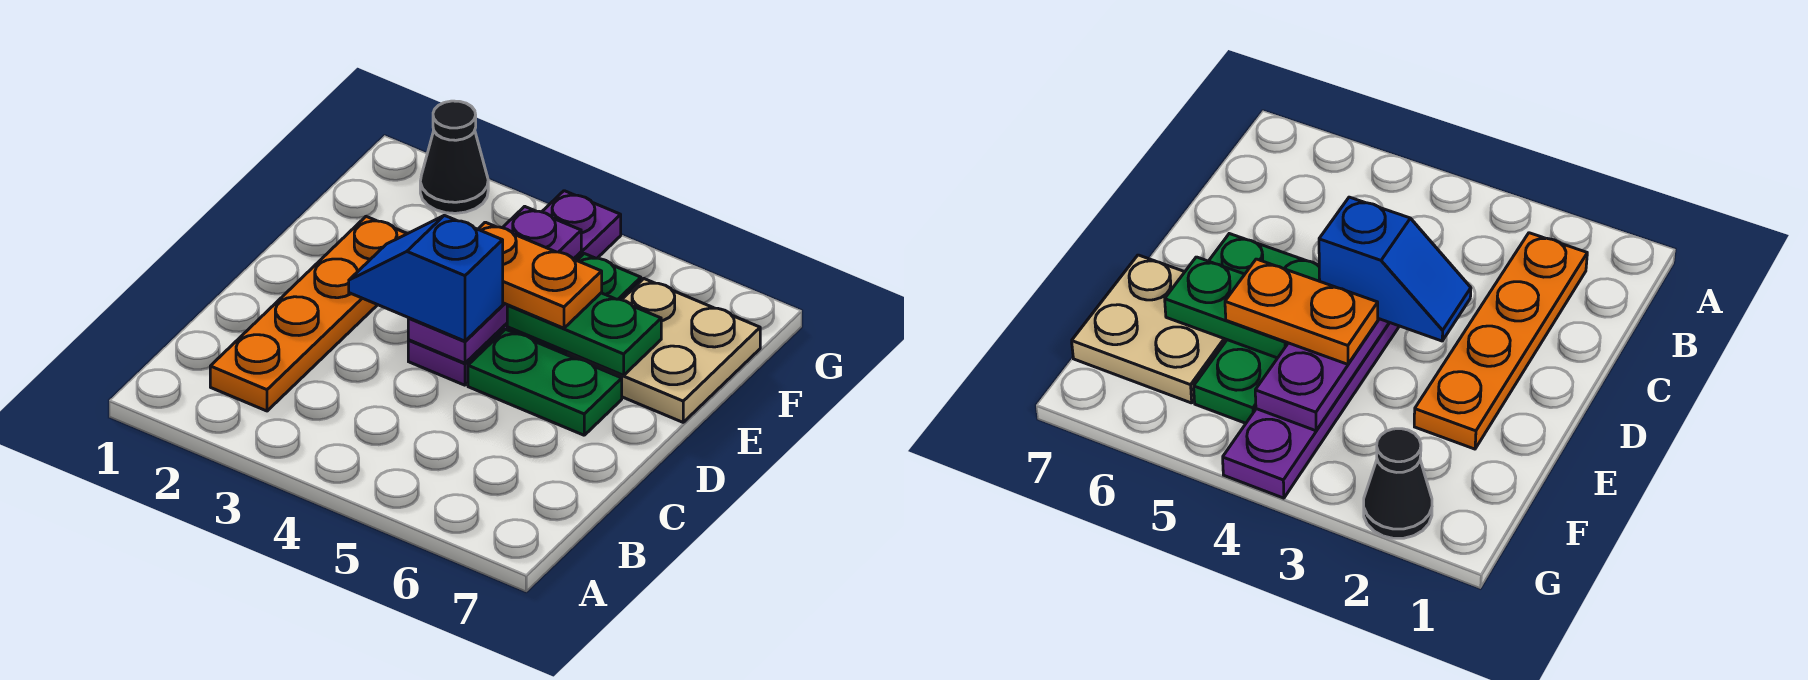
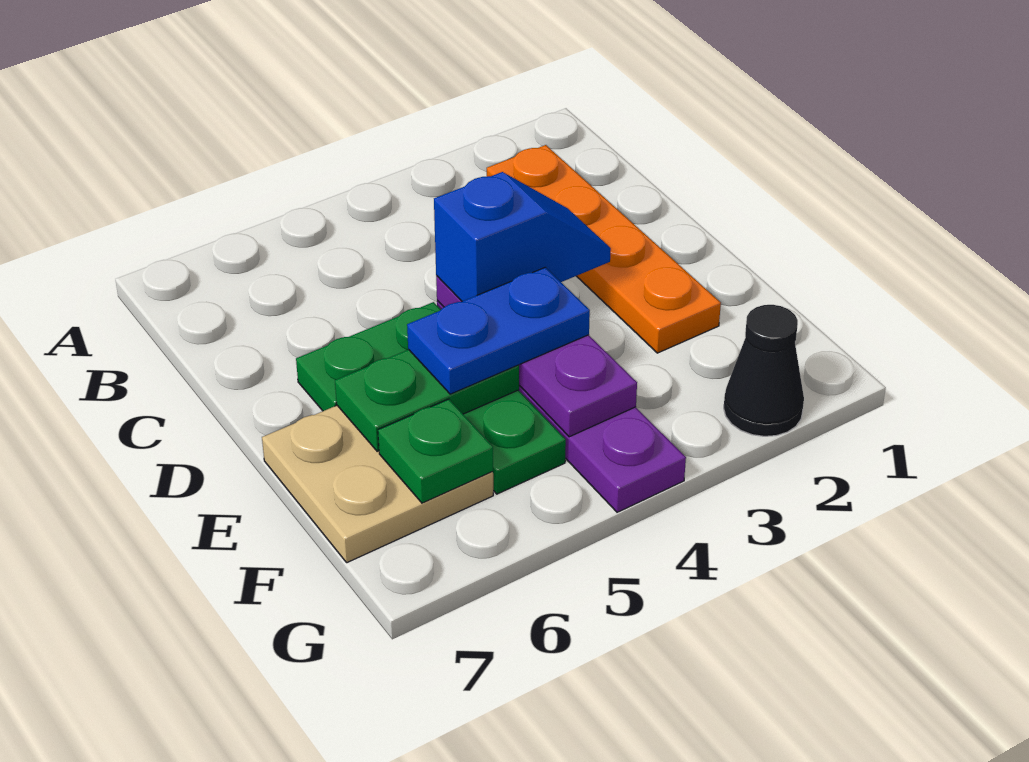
orange 1x2 plate [478,222,602,328] -> blue 1x2 plate [407,267,590,394]
none -> green 1x1 plate [378,399,493,503]

